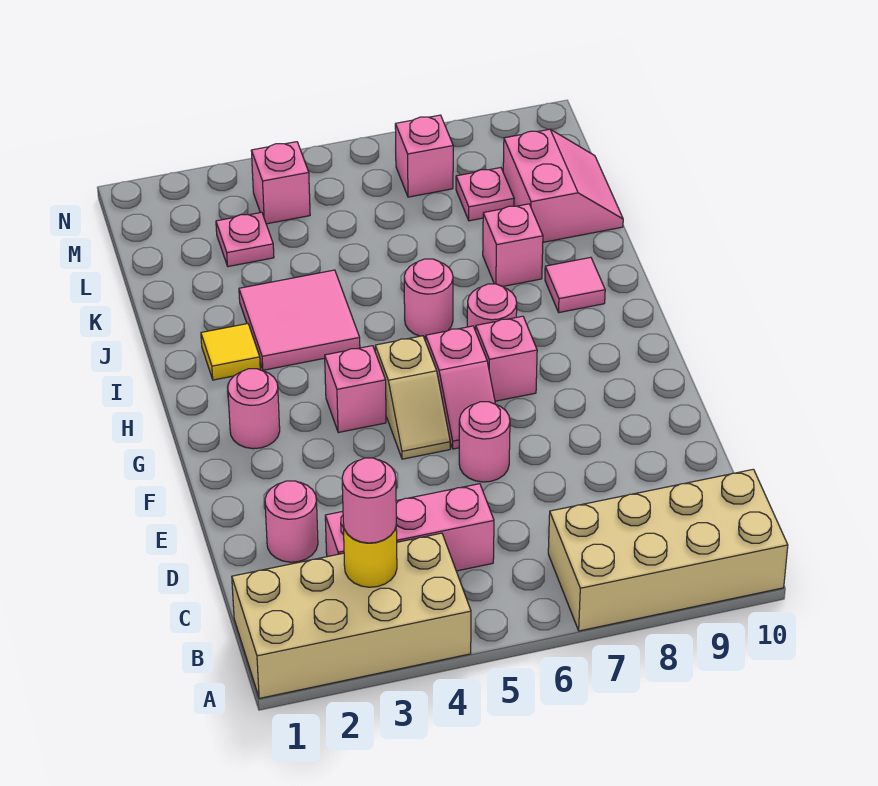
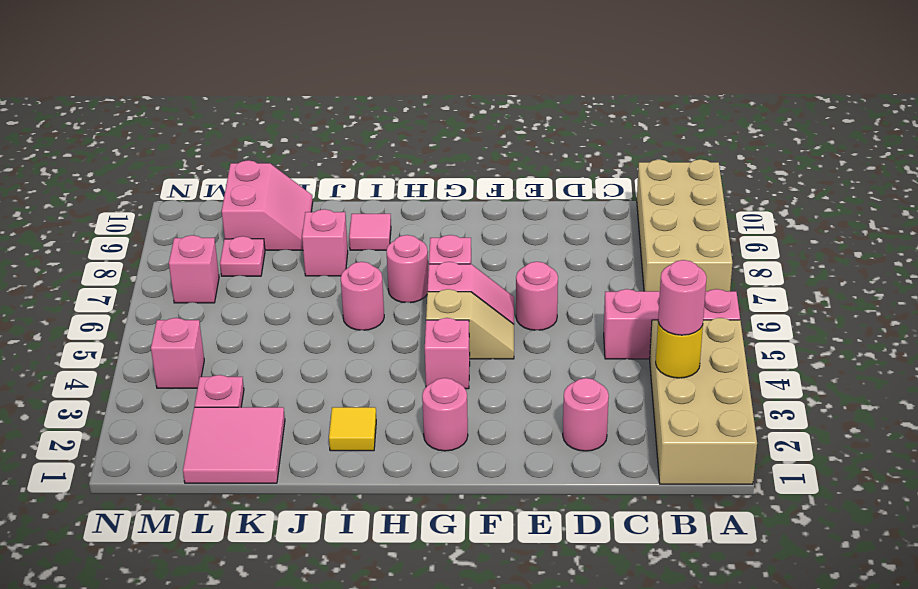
pink 1x3 brick [325,484,494,571] -> pink 1x3 brick turned to [604,289,740,359]
pink 2x2 tile [239,270,360,370] -> pink 2x2 tile moved to [183,407,285,483]
pink 2x2 slope [503,129,623,242] -> pink 2x2 slope turned to [222,160,313,250]

